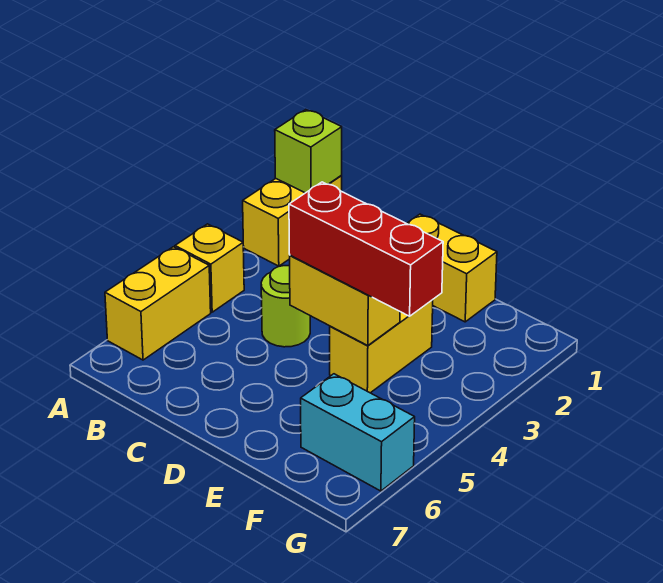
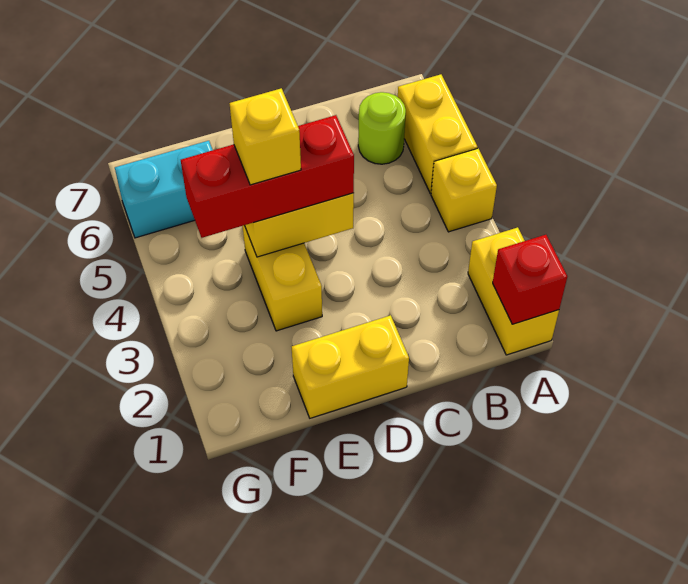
lime 1x1 brick [275,110,342,193] -> red 1x1 brick [493,235,567,324]
lime 1x1 round brick [261,266,310,347] -> lime 1x1 round brick moved to [358,92,406,164]
none -> yellow 1x1 brick [230,88,301,185]

